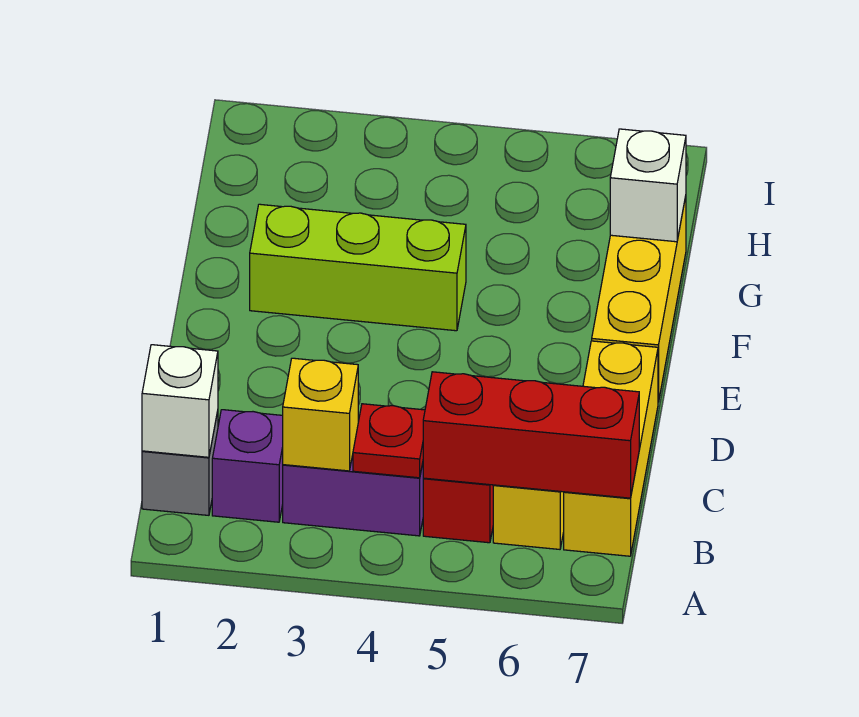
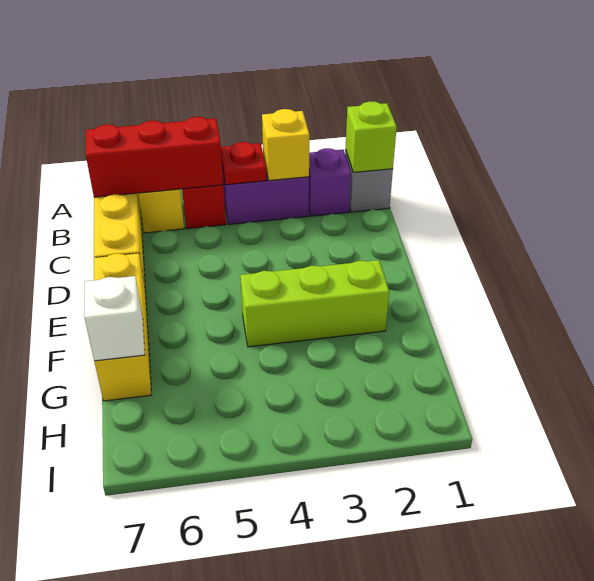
white 1x1 brick [142,345,218,457] -> lime 1x1 brick [346,101,397,172]

